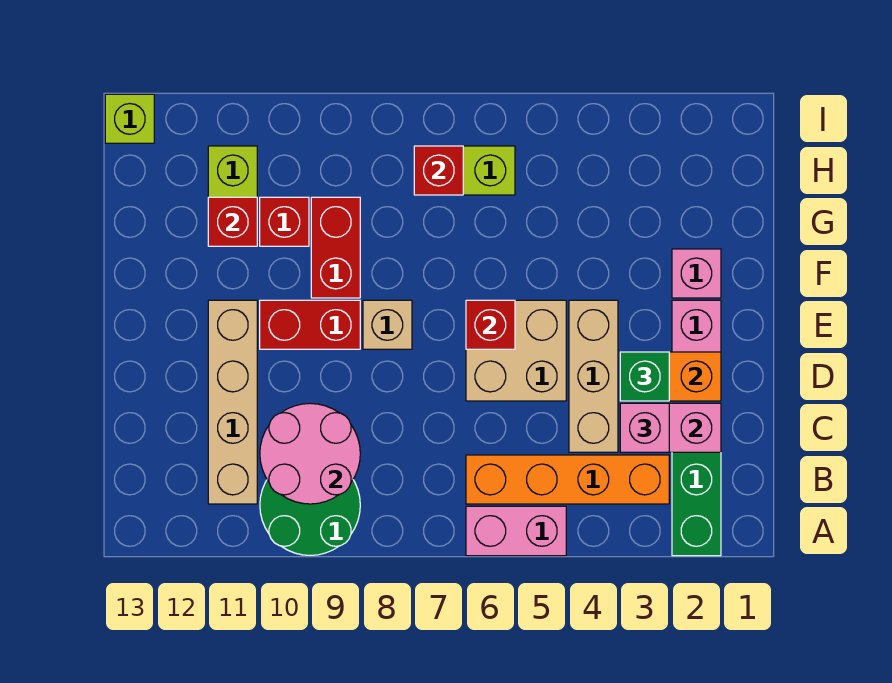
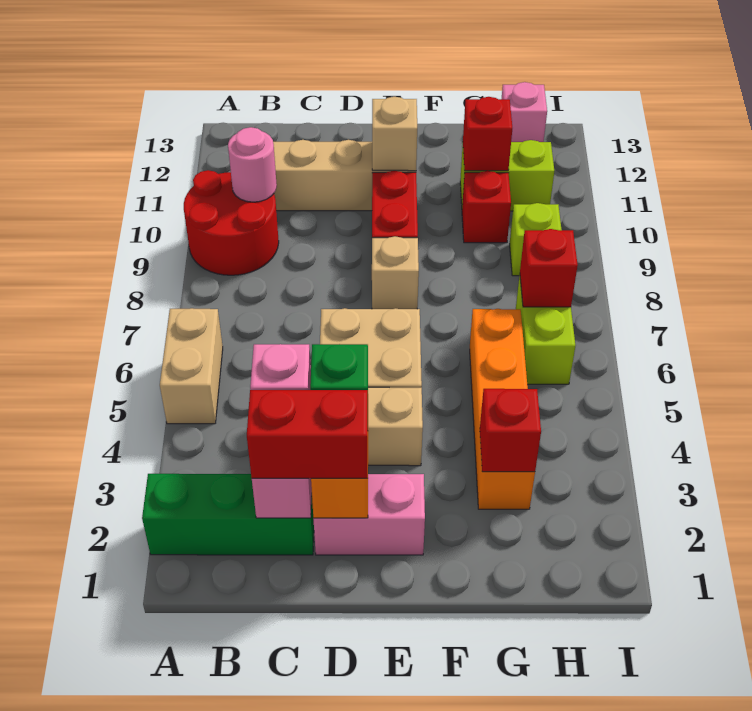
pink 1x2 brick [466,506,566,556] -> tan 1x2 brick [160,308,223,424]
green 2x2 round brick [260,480,360,555] -> red 2x2 round brick [184,170,279,275]
orange 1x4 brick [466,455,669,504] -> orange 1x4 brick moved to [470,309,535,509]
pink 2x2 round brick [260,403,360,504] -> pink 1x1 round brick [228,127,277,202]
red 1x1 brick [466,300,515,349] -> red 1x1 brick moved to [480,389,541,472]
none -> tan 1x1 brick [372,97,417,171]
pink 1x1 brick [672,249,721,298] -> pink 1x1 brick moved to [502,82,547,142]
red 1x2 brick [311,197,360,298] -> red 1x2 brick moved to [247,390,368,478]
lime 1x1 brick [105,94,154,143] -> lime 1x1 brick moved to [510,203,562,276]

